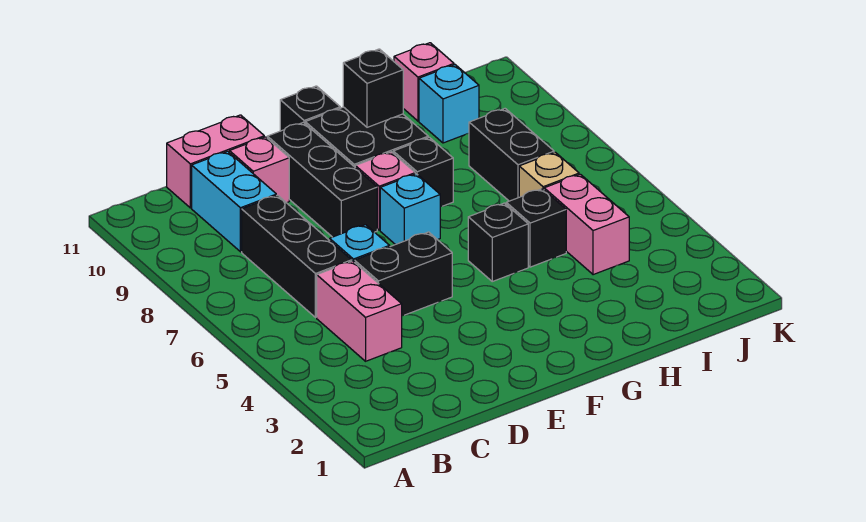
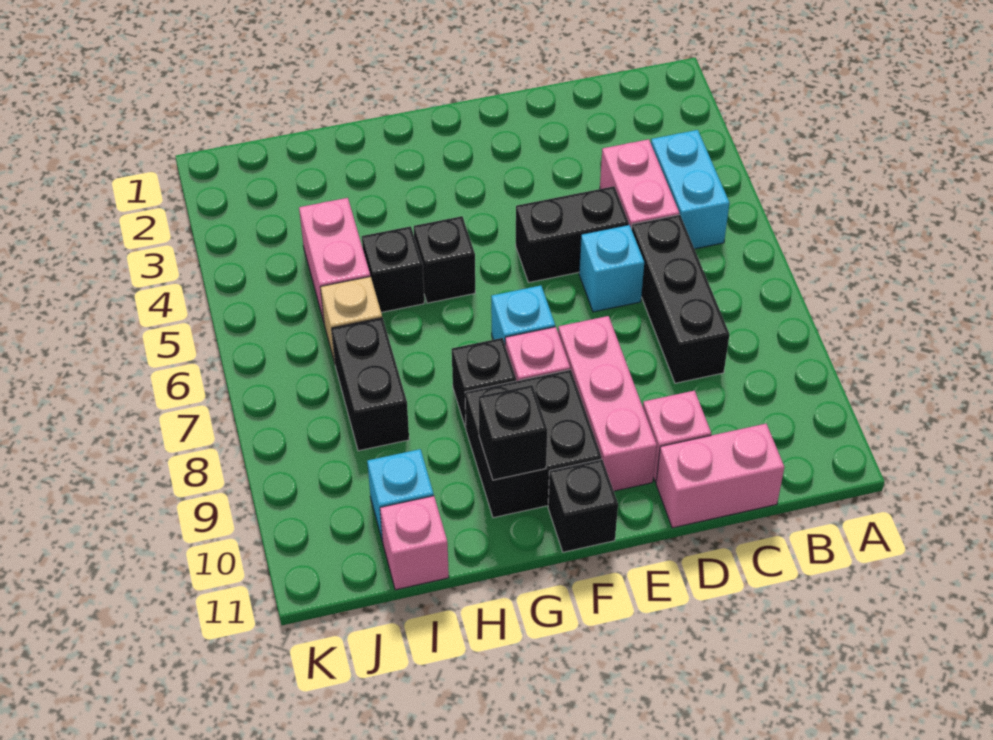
cyan 1x2 brick [192,151,276,252] -> cyan 1x2 brick moved to [651,130,729,249]
black 1x3 brick [267,122,377,237] -> pink 1x3 brick [558,316,657,491]

